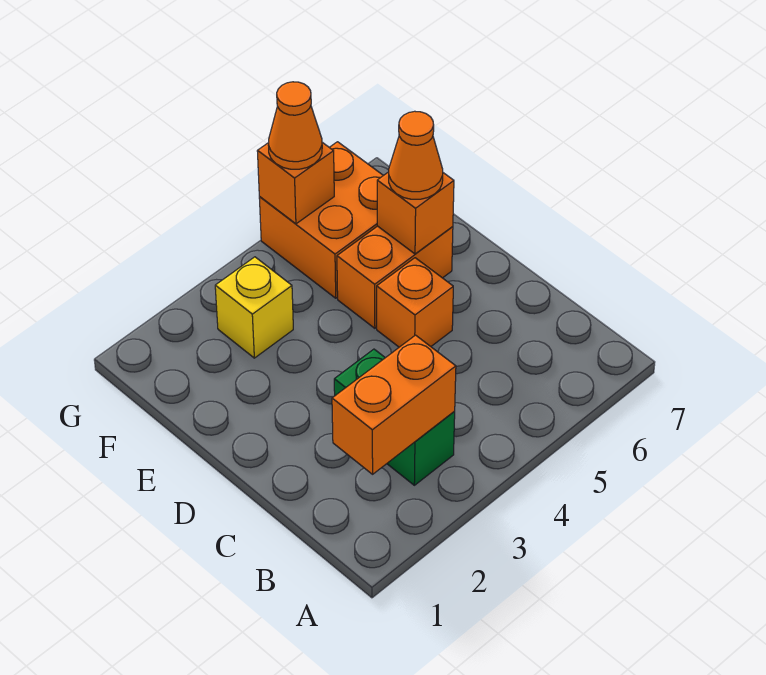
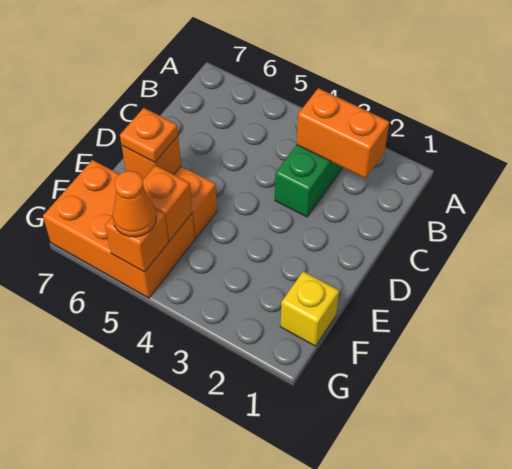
orange 1x1 brick [377,258,453,347] -> orange 1x1 brick moved to [143,165,192,241]
orange 1x1 cone [389,111,443,199] -> orange 1x1 plate [120,108,178,162]
yellow 1x1 brick [215,257,293,358] -> yellow 1x1 brick moved to [280,271,339,346]
orange 2x2 brick [259,142,383,298] -> orange 2x3 brick [43,160,195,298]

